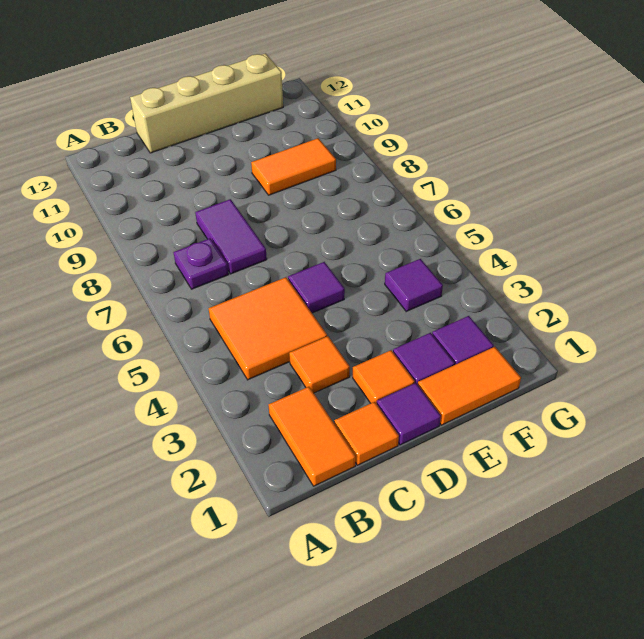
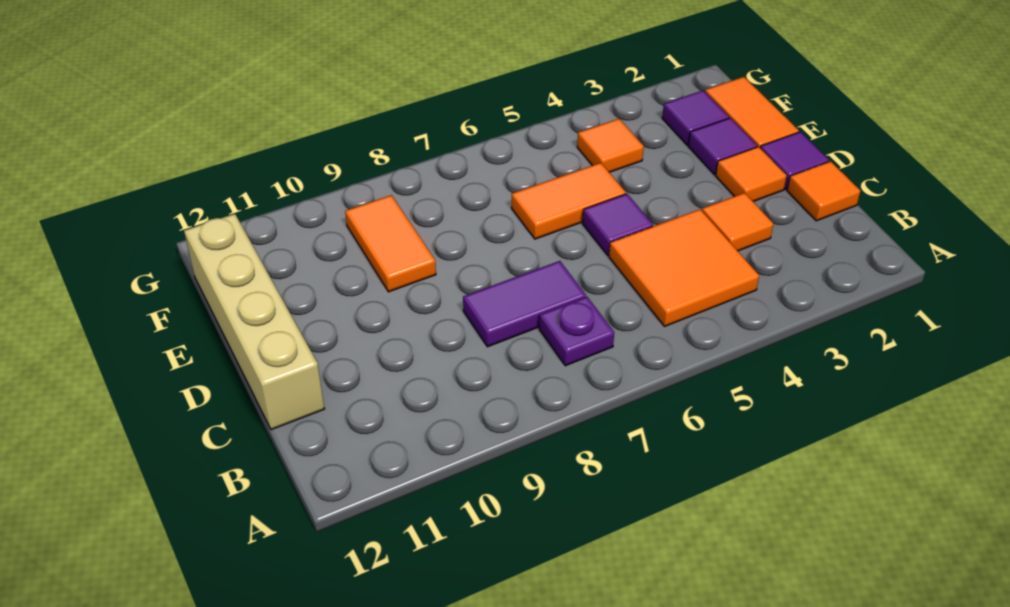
orange 1x2 tile [269,387,356,486] -> orange 1x2 tile moved to [512,163,626,239]
purple 1x1 tile [385,259,443,311] -> orange 1x1 tile [577,119,644,172]

